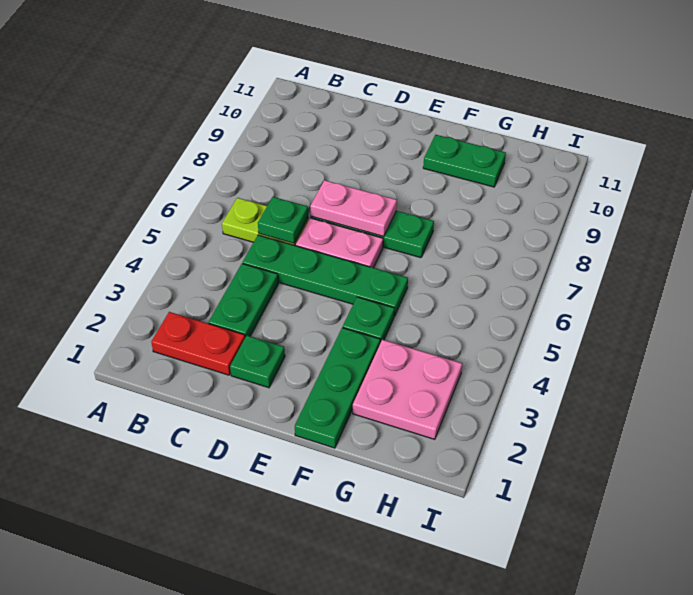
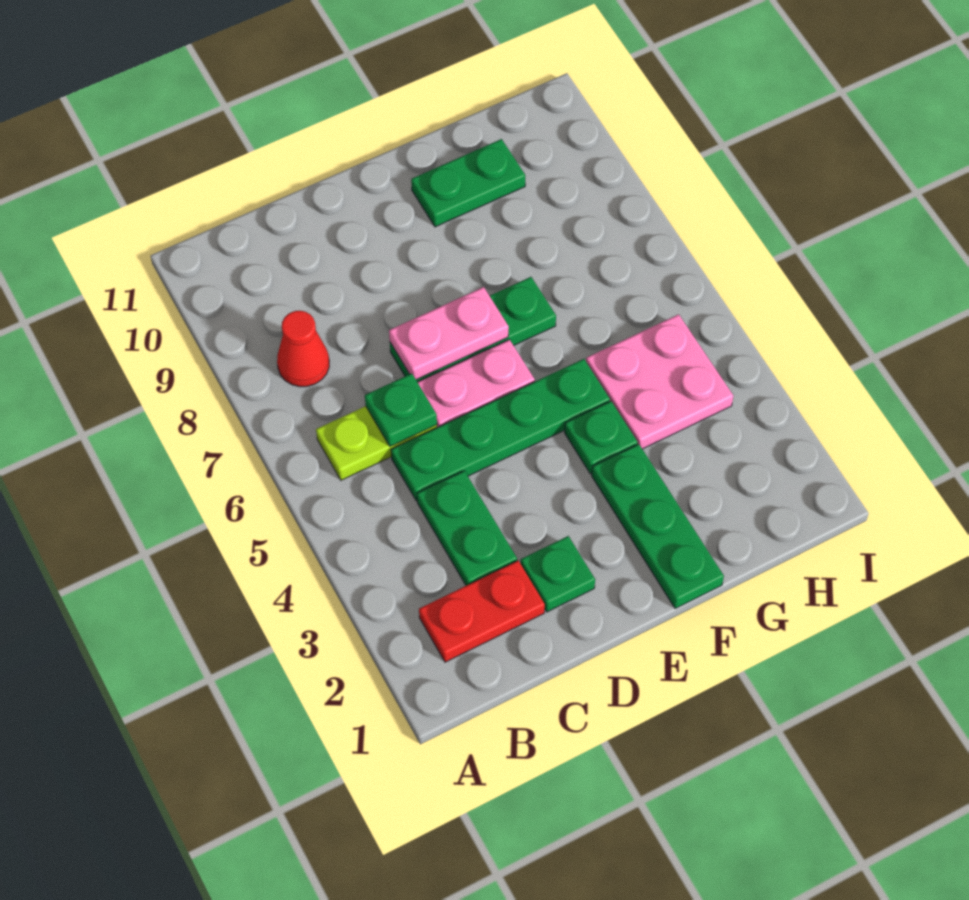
none -> red 1x1 cone [277,311,329,387]
pink 2x2 plate [353,340,462,439] -> pink 2x2 plate moved to [586,314,733,449]

